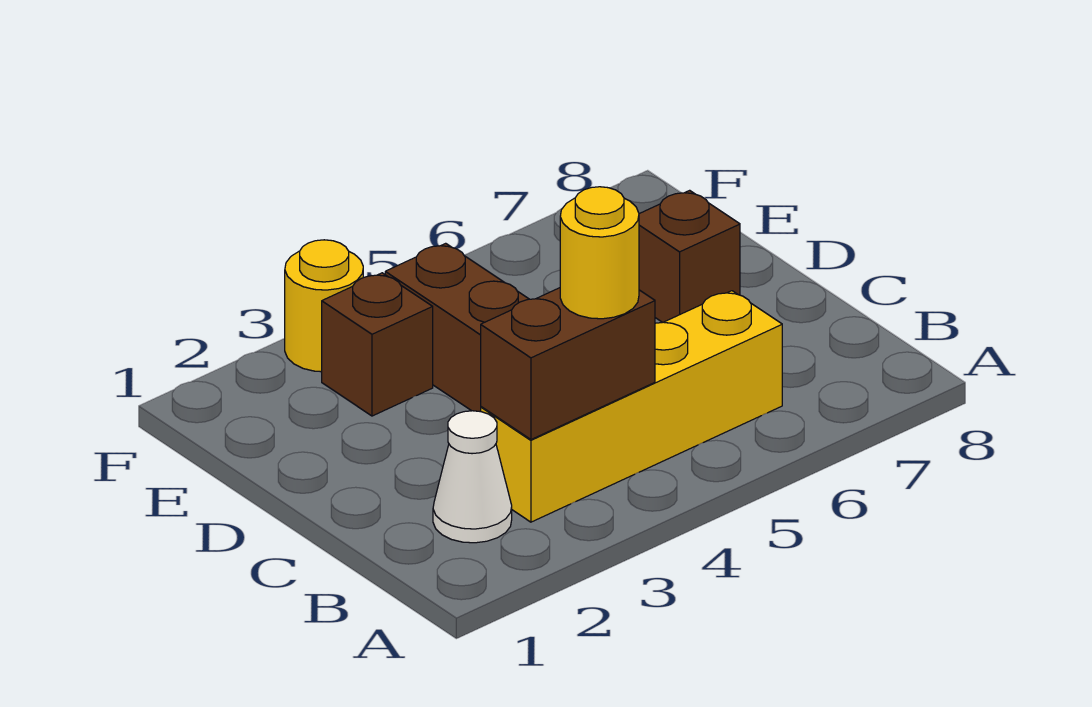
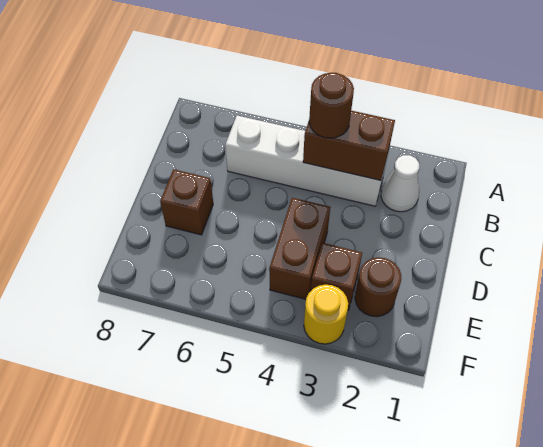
yellow 1x4 brick [481,291,782,522] -> white 1x4 brick [225,116,387,206]
yellow 1x1 round brick [560,187,639,319] -> brown 1x1 round brick [309,73,354,138]
none -> brown 1x1 round brick [355,257,401,317]

